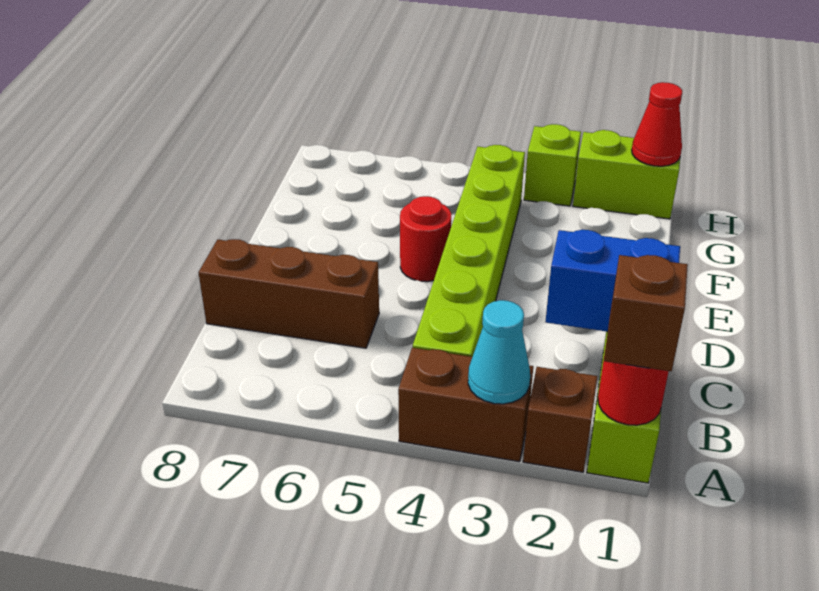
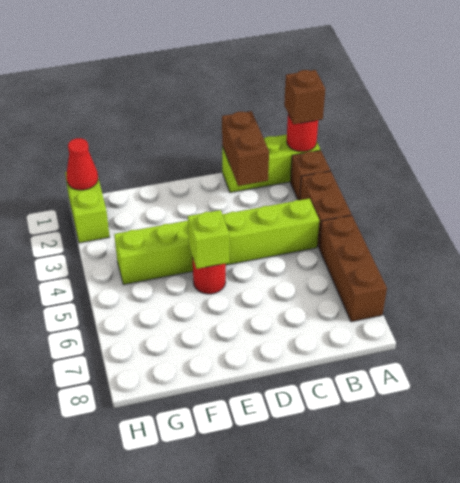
cyan 1x1 cone [468,300,530,404] -> none
blue 1x2 brick [545,230,680,332] -> brown 1x2 brick [222,111,269,186]
brown 1x3 brick [199,239,379,348] -> brown 1x3 brick moved to [319,215,387,322]
lime 1x1 brick [524,124,581,206] -> lime 1x1 brick moved to [188,210,229,269]

